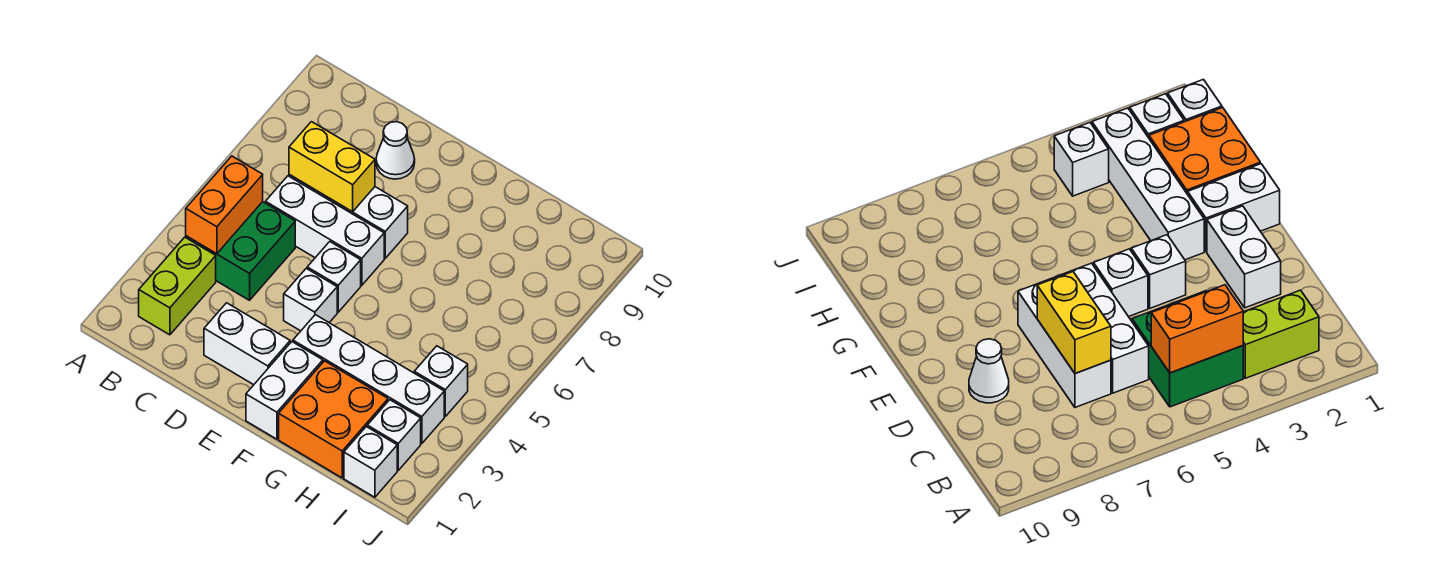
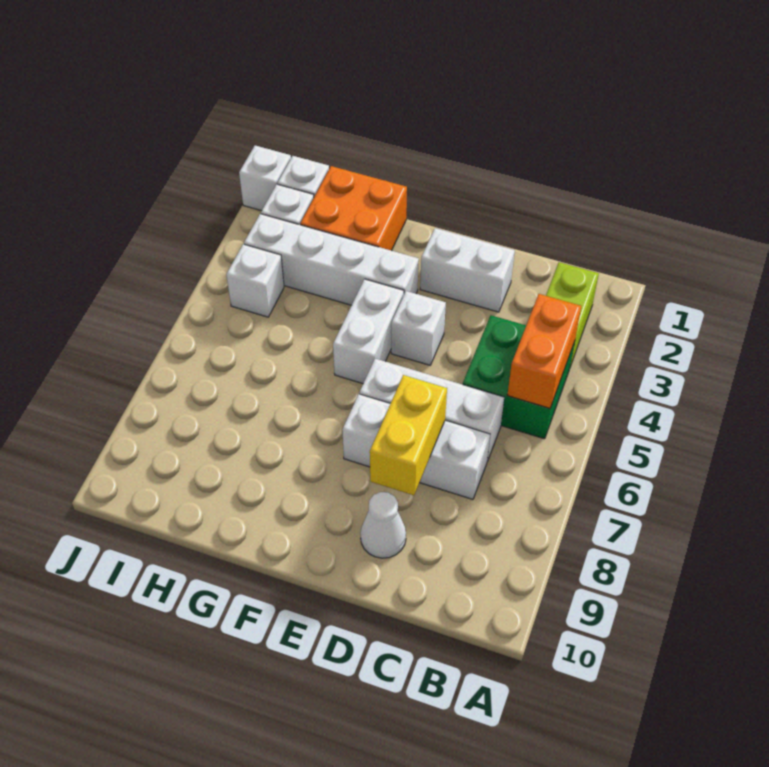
yellow 1x2 brick [289,122,375,212] -> yellow 1x2 brick turned to [370,375,447,495]
white 1x1 brick [307,242,361,312] -> white 1x1 brick moved to [239,146,291,211]
white 1x2 brick [246,342,323,439] -> white 1x2 brick moved to [333,279,404,384]

